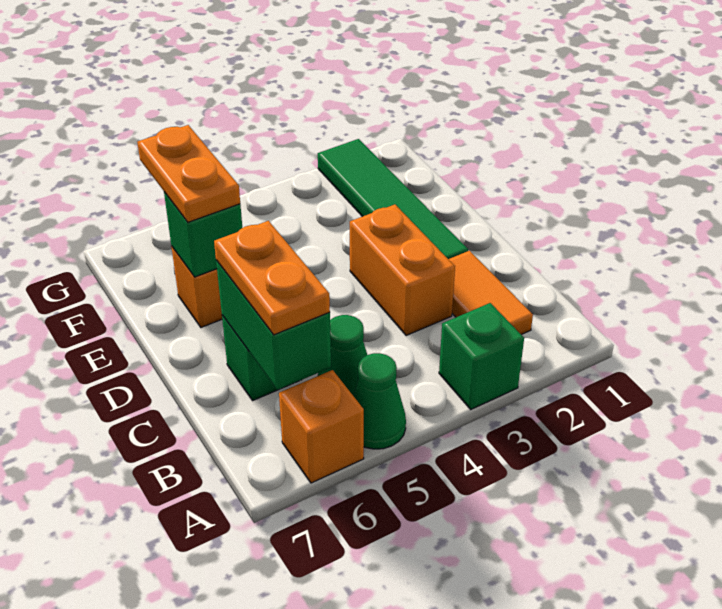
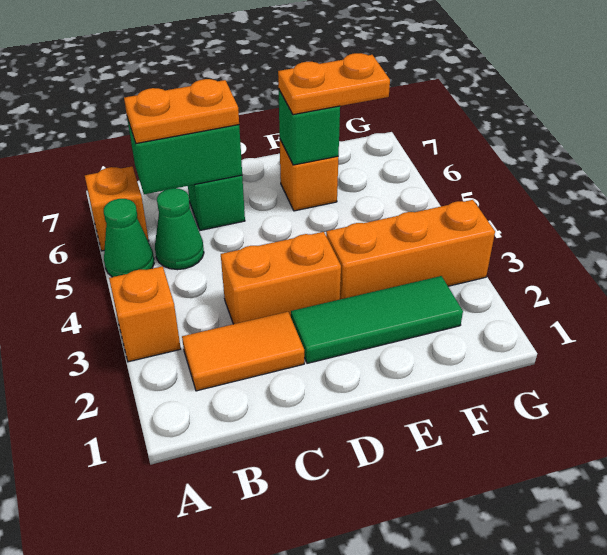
green 1x1 brick [439,303,524,409] -> orange 1x1 brick [109,266,181,362]
green 1x4 tile [318,139,468,259] -> green 1x3 tile [291,276,463,363]
none -> orange 1x3 brick [326,200,495,299]

